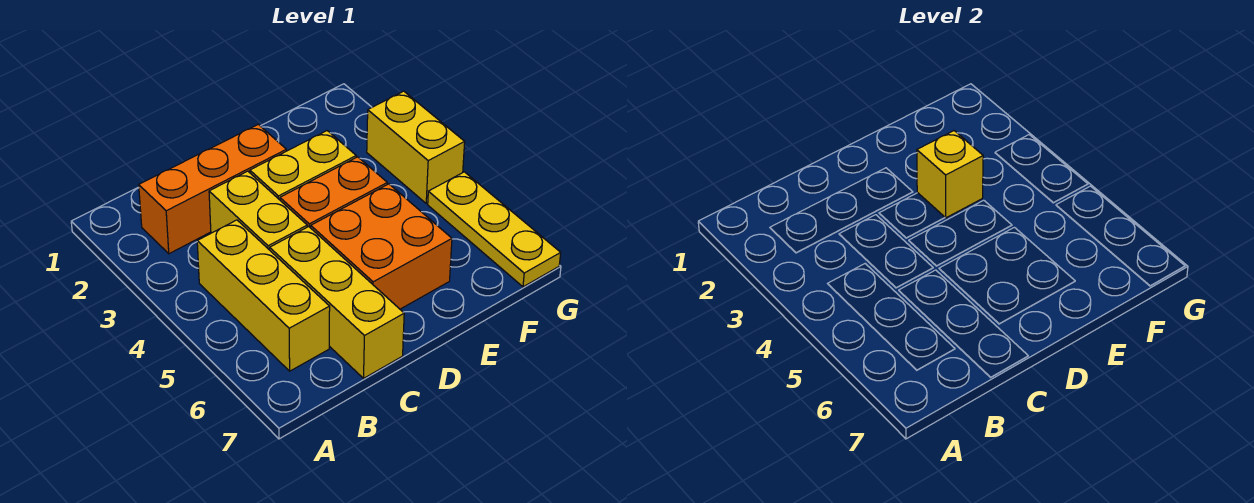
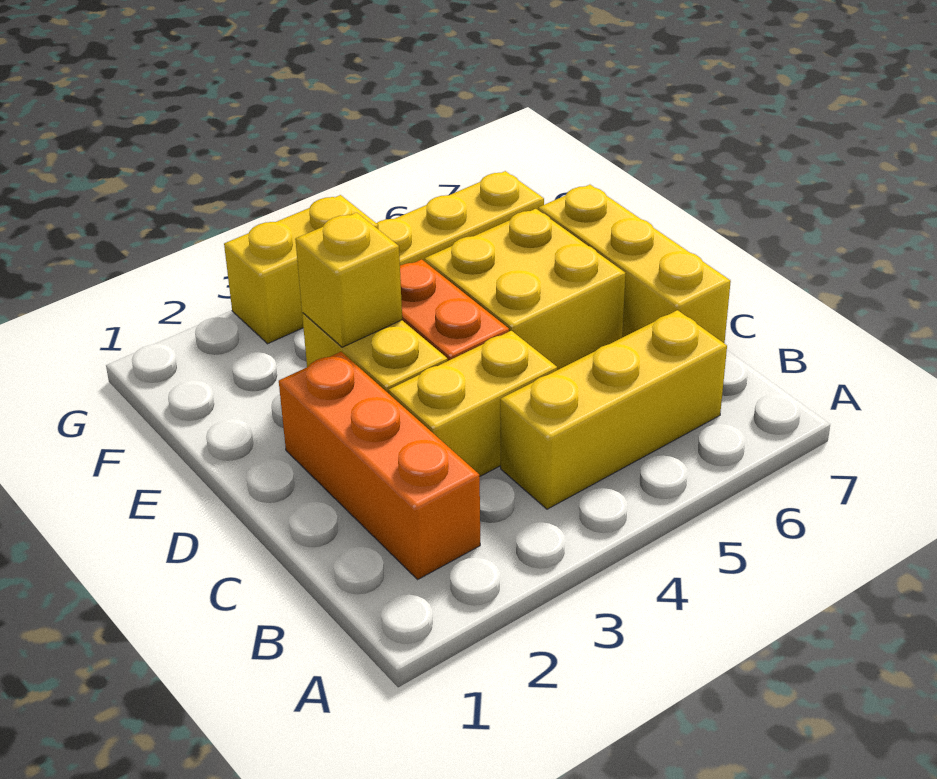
yellow 1x3 brick [270,227,404,378] -> yellow 1x3 brick turned to [539,185,731,343]
orange 2x2 brick [311,184,452,309] -> yellow 2x2 brick [425,209,626,370]

